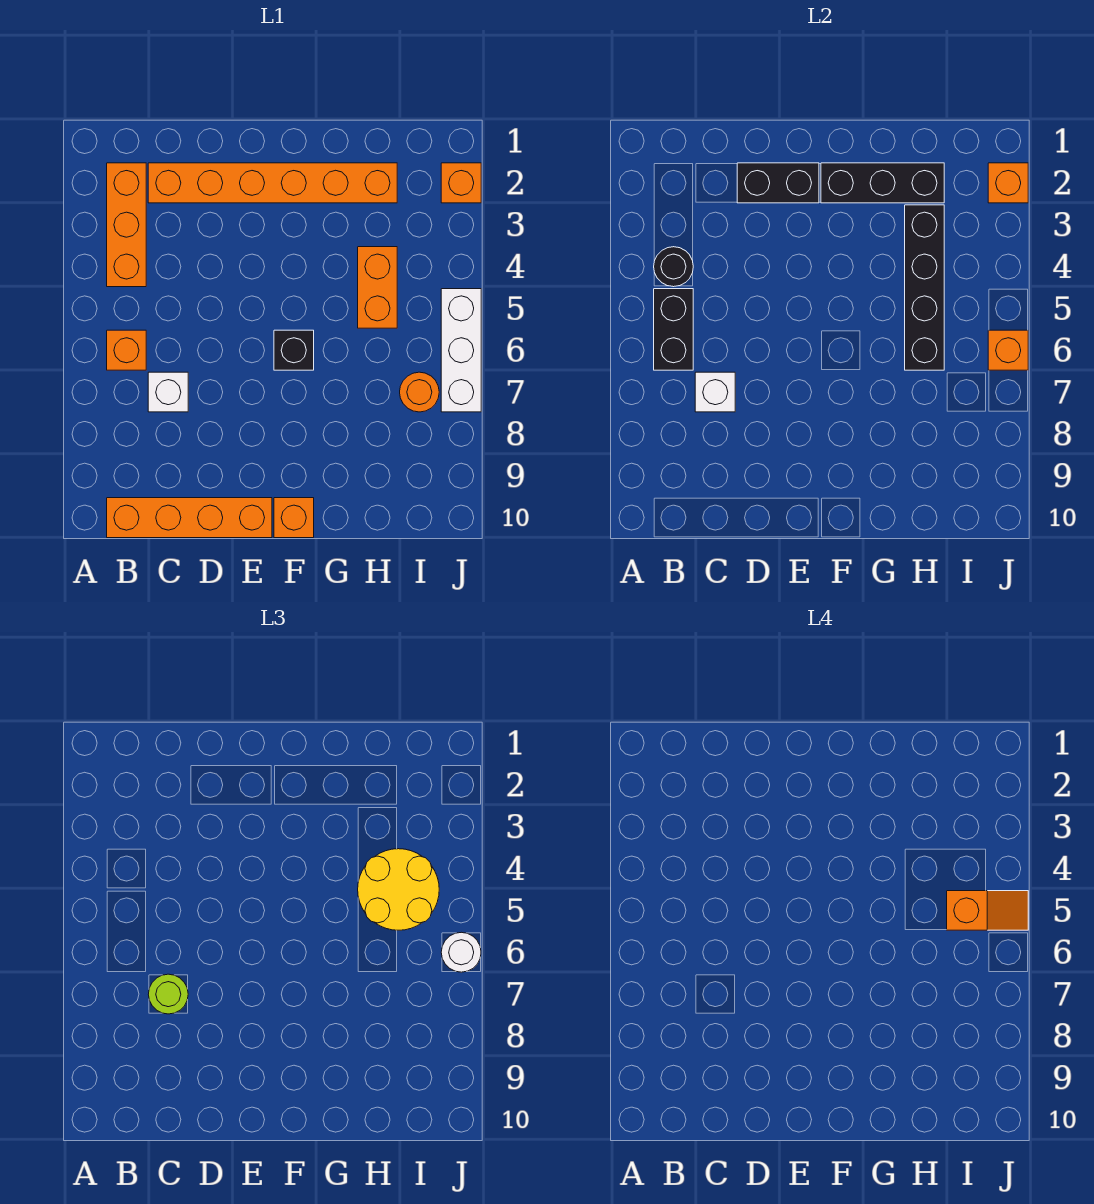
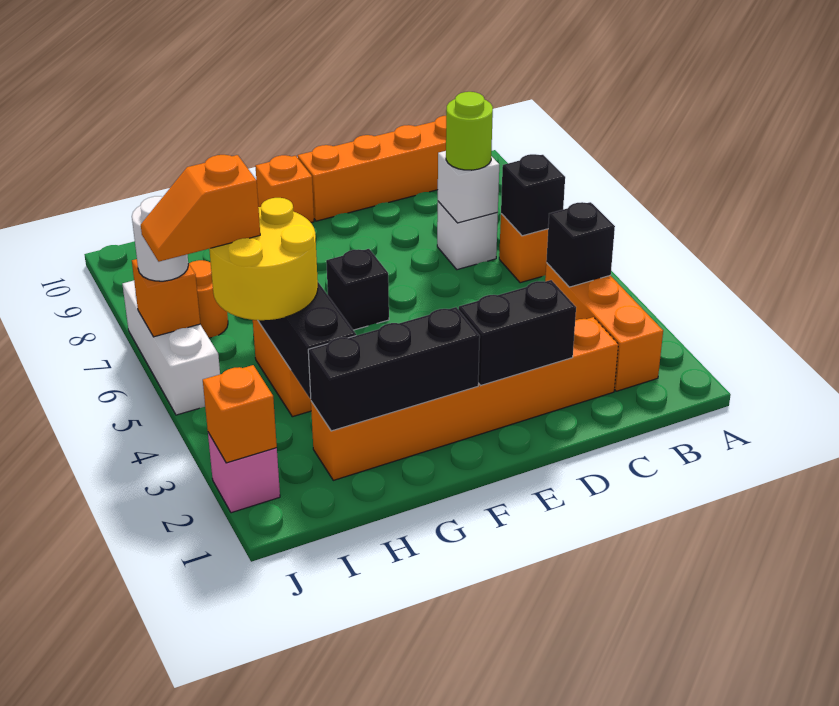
black 1x1 round brick [654,247,693,287] -> black 1x1 brick [546,202,615,287]
black 1x2 brick [654,289,693,370] -> black 1x1 brick [501,154,565,236]
orange 1x1 brick [441,163,481,203] -> pink 1x1 brick [208,433,280,513]

